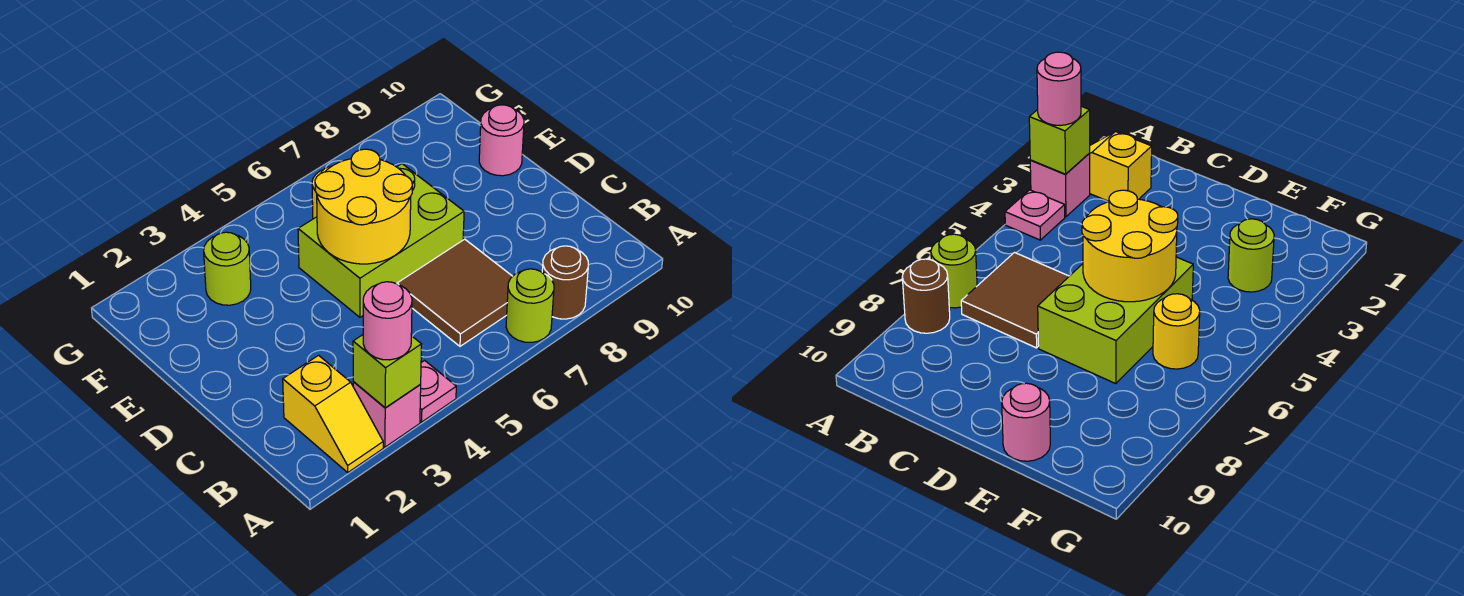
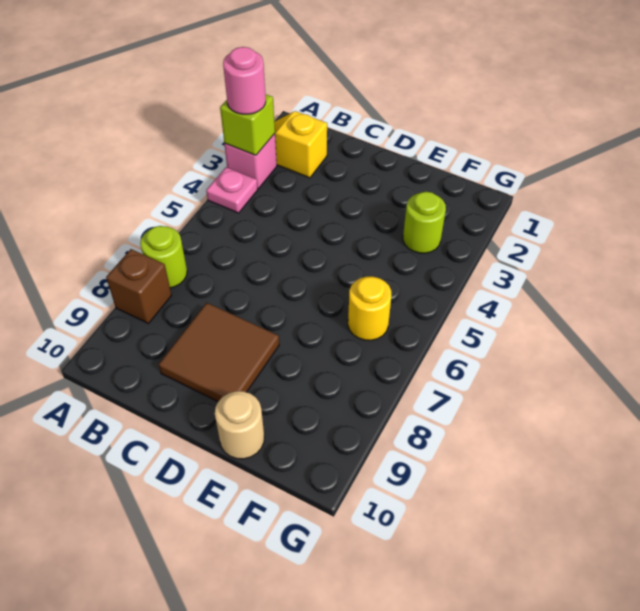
brown 1x1 round brick [542,246,588,319] -> brown 1x1 brick [106,249,172,323]
brown 2x2 tile [397,239,513,346] -> brown 2x2 tile moved to [159,303,279,402]
lime 2x3 brick [298,164,464,317] -> none
yellow 2x2 round brick [315,149,412,264] -> none
pink 1x1 round brick [479,105,524,176] -> tan 1x1 round brick [215,391,264,459]

